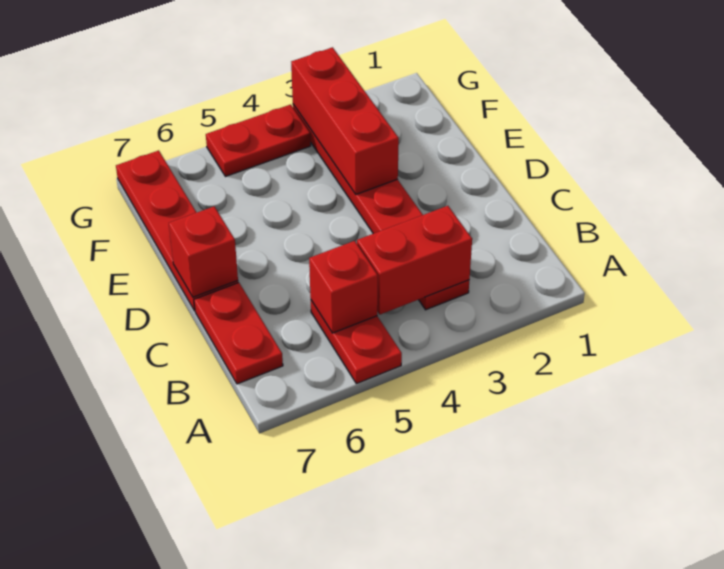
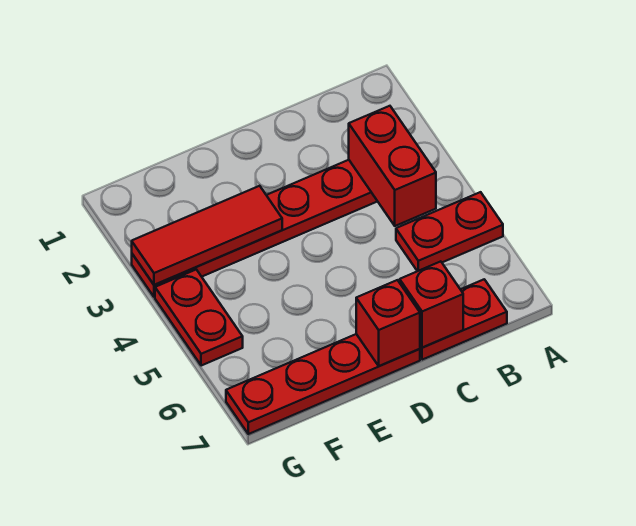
red 1x1 brick [309,241,378,333] -> red 1x1 brick moved to [400,261,463,348]
red 1x3 brick [291,47,399,194] -> red 1x3 tile [132,186,282,285]

